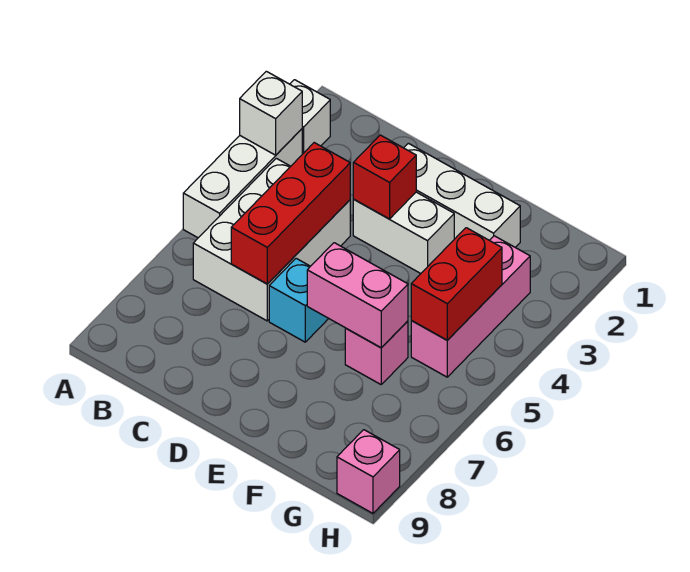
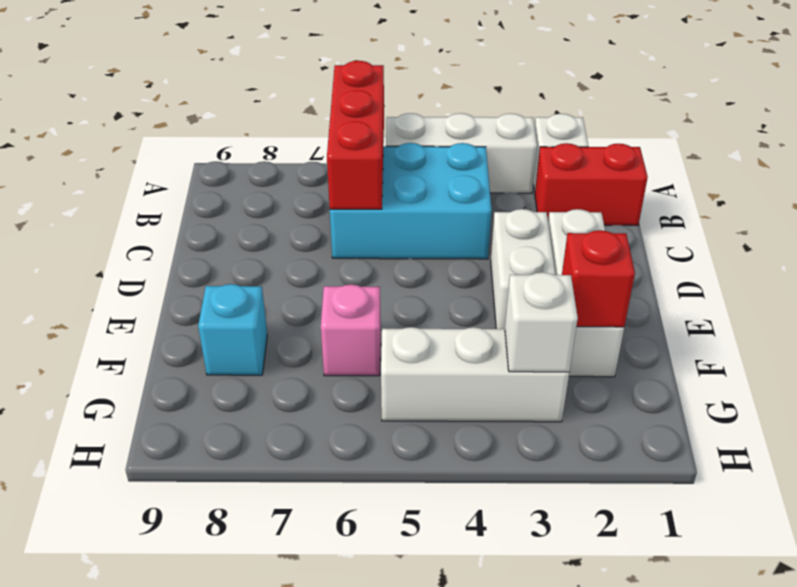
white 1x1 brick [240,71,302,155] -> white 1x1 brick moved to [505,272,578,372]
white 2x3 brick [193,158,350,321] -> cyan 2x3 brick [330,143,491,259]
red 1x3 brick [231,143,350,284] -> red 1x3 brick turned to [327,61,384,209]
red 1x1 brick [353,135,416,219] -> red 1x1 brick moved to [562,230,635,327]
cyan 1x1 brick [269,258,329,342] -> cyan 1x1 brick moved to [198,284,267,375]
pink 1x2 brick [307,243,408,348] -> none
pink 1x3 brick [411,236,530,377] -> white 1x3 brick [381,327,569,422]
red 1x2 brick [411,228,502,340] -> red 1x2 brick moved to [535,143,648,225]
pink 1x1 brick [337,430,400,513] -> none

